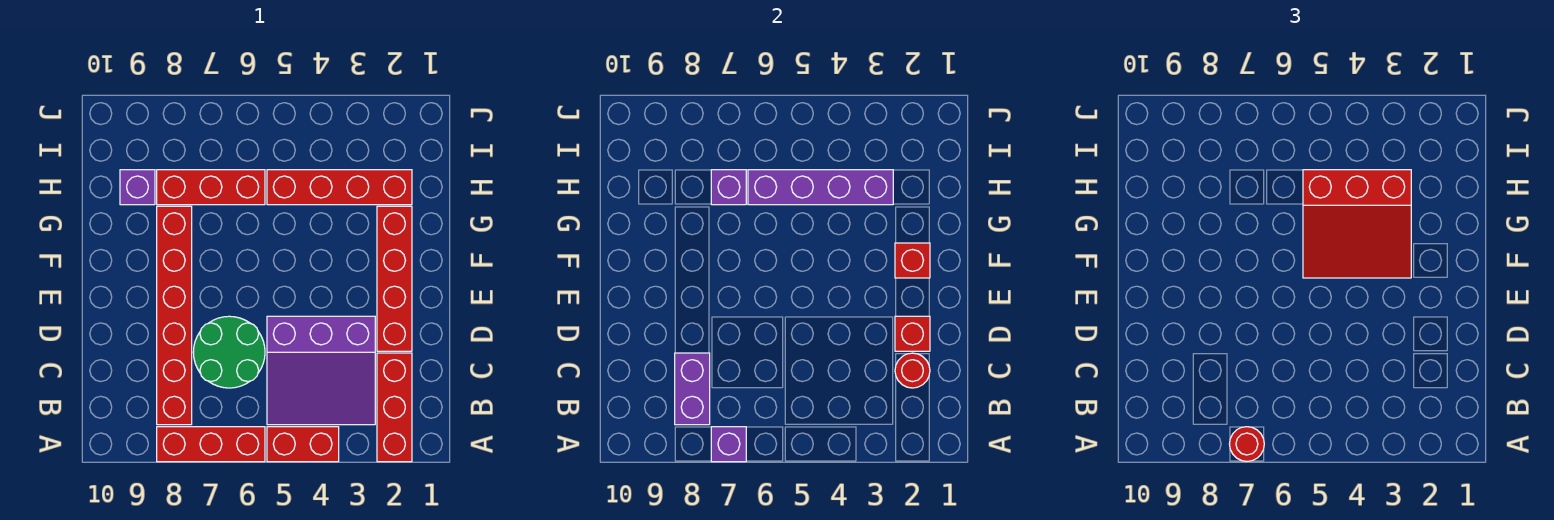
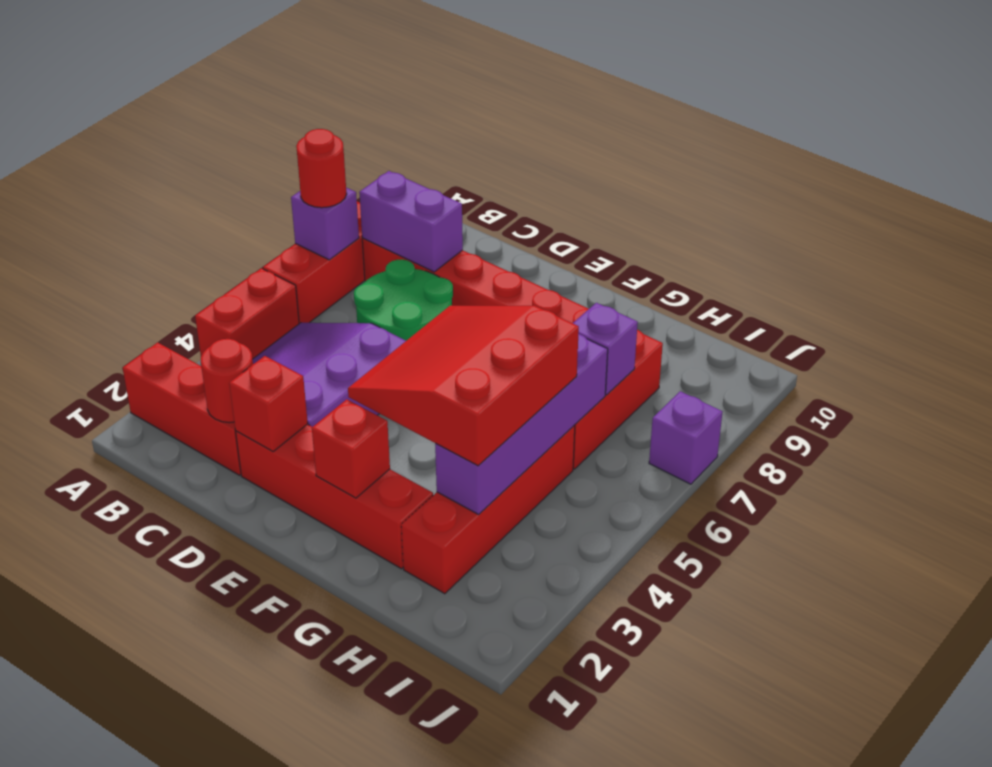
purple 1x1 brick [120,170,155,205] -> purple 1x1 brick moved to [649,391,722,484]

